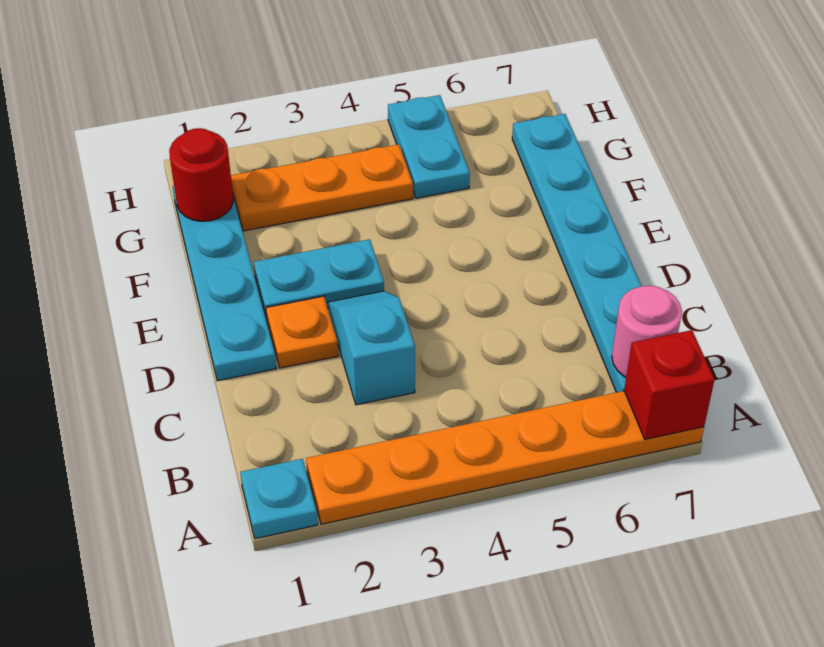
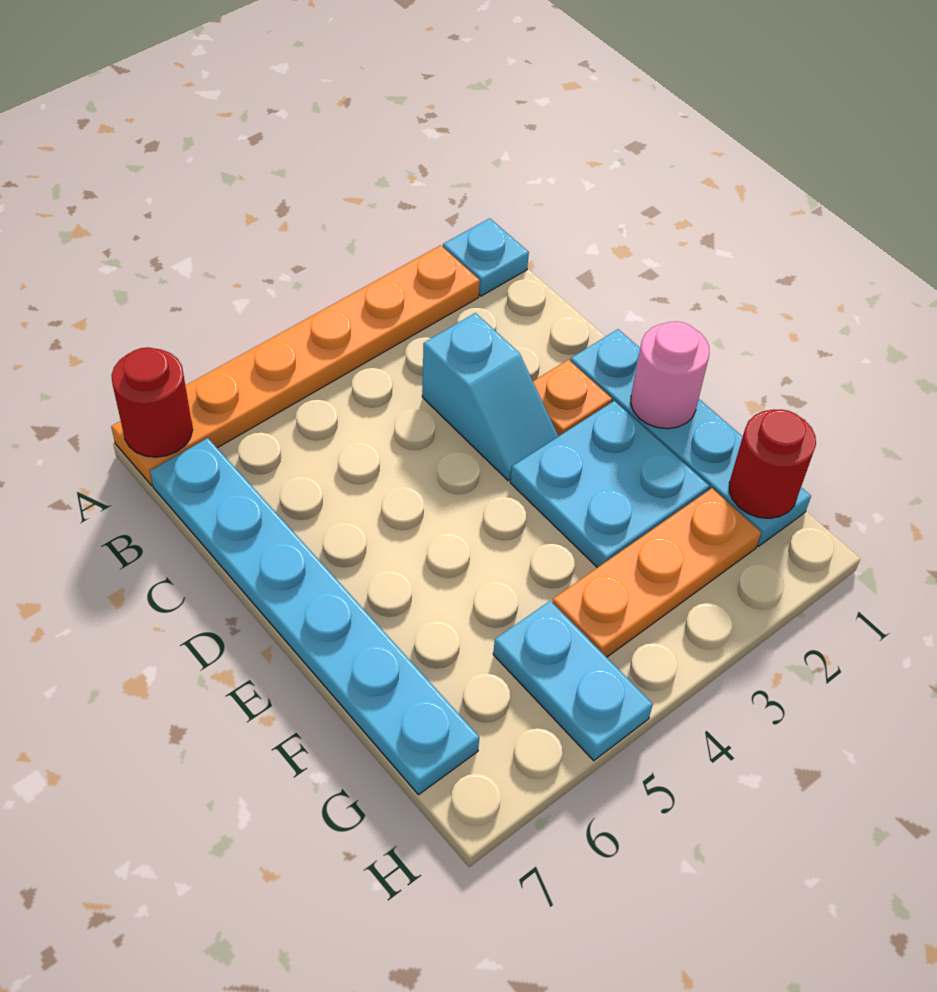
red 1x1 brick [624,330,715,439] -> red 1x1 round brick [111,347,193,457]
pink 1x1 round brick [612,286,682,377] -> pink 1x1 round brick moved to [631,321,709,429]
cyan 1x2 plate [254,239,384,319] -> cyan 2x2 plate [510,401,709,568]

